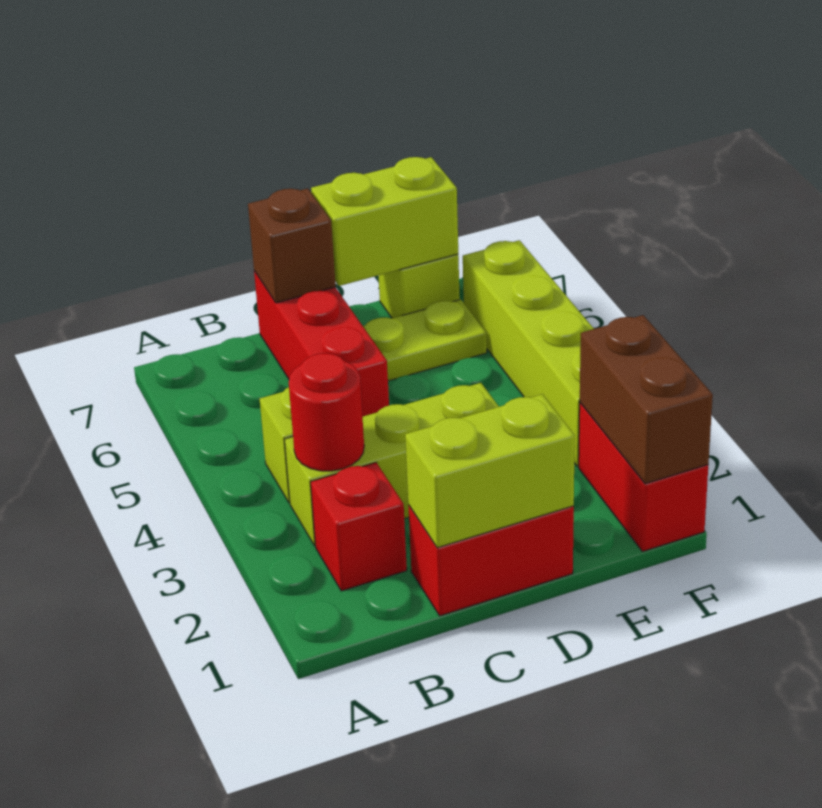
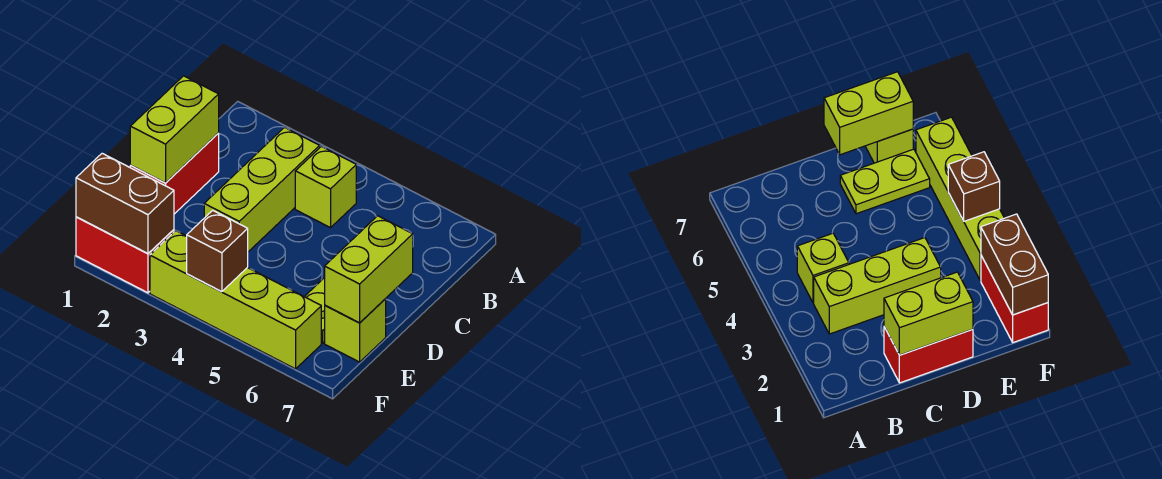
red 1x1 brick [311,462,407,591] -> none
red 1x1 round brick [289,353,364,471] -> none
red 1x3 brick [254,271,389,417] -> none
brown 1x1 brick [248,189,336,303] -> brown 1x1 brick moved to [187,210,248,292]

